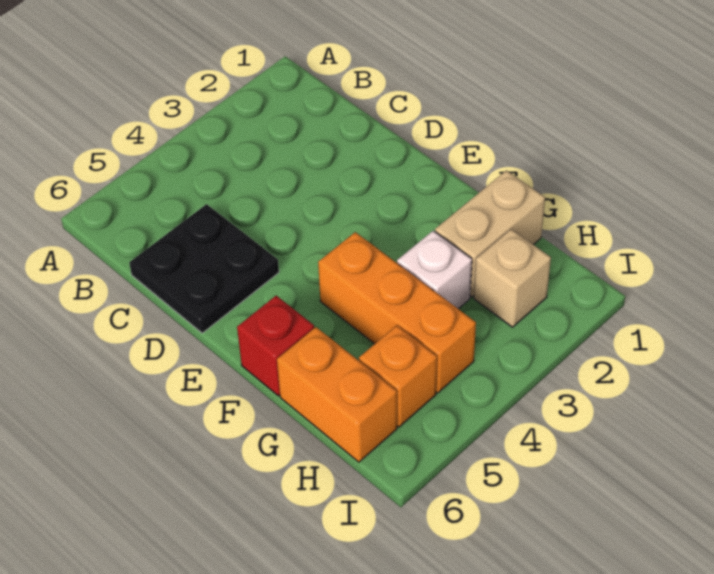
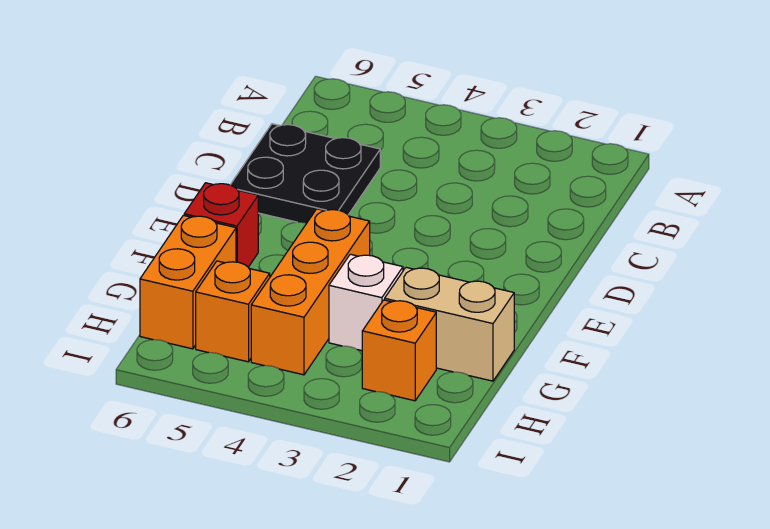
tan 1x1 brick [474,229,551,327] -> orange 1x1 brick [362,300,436,401]

